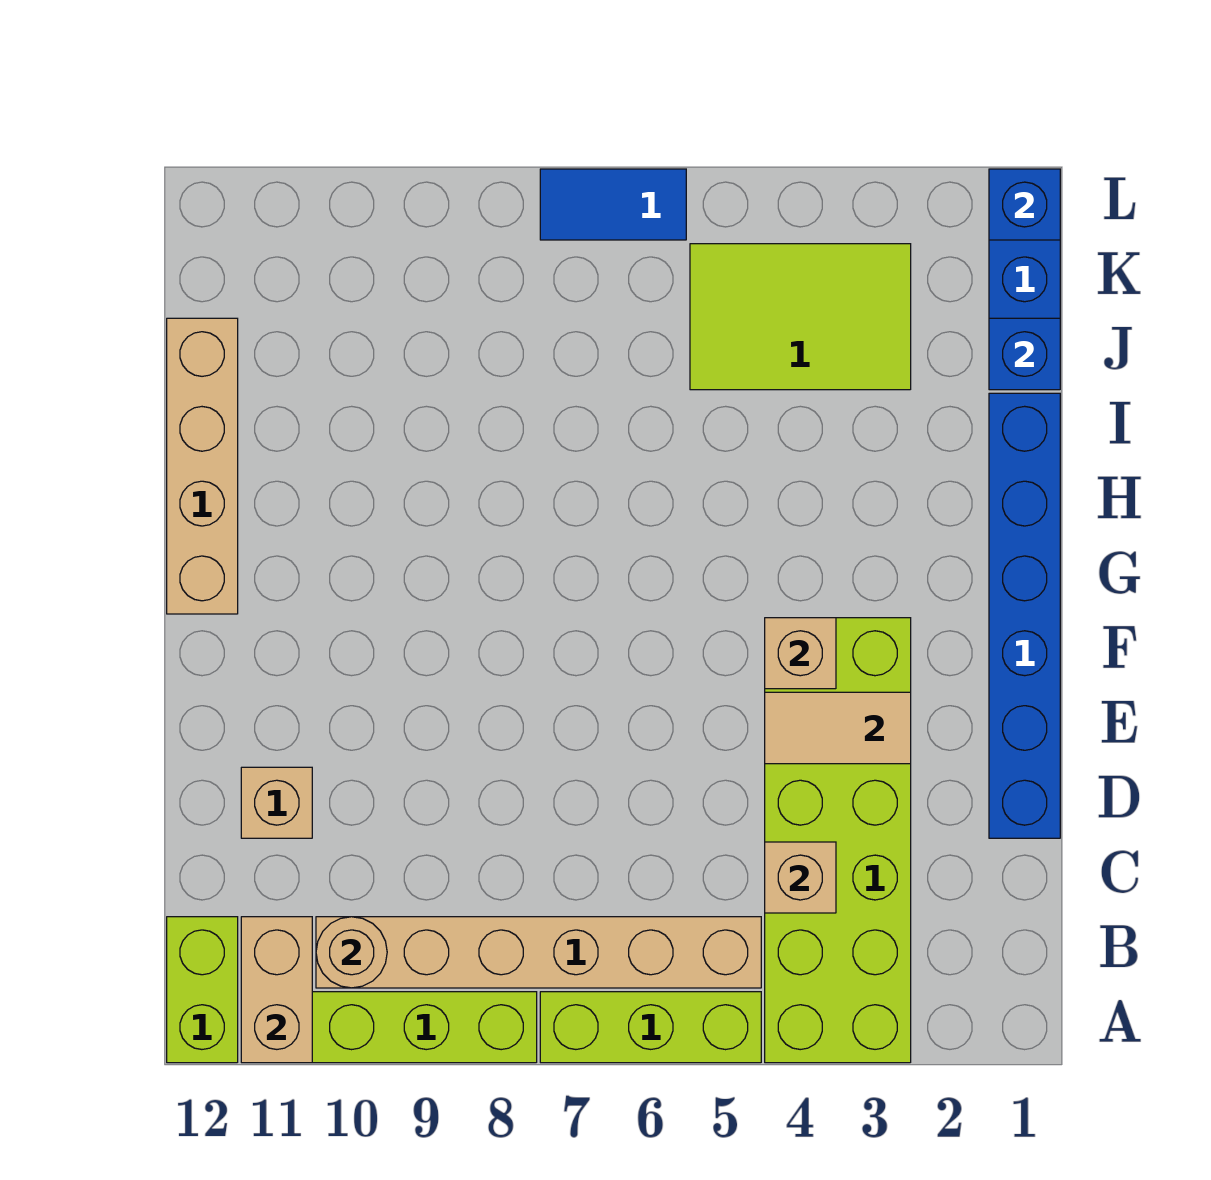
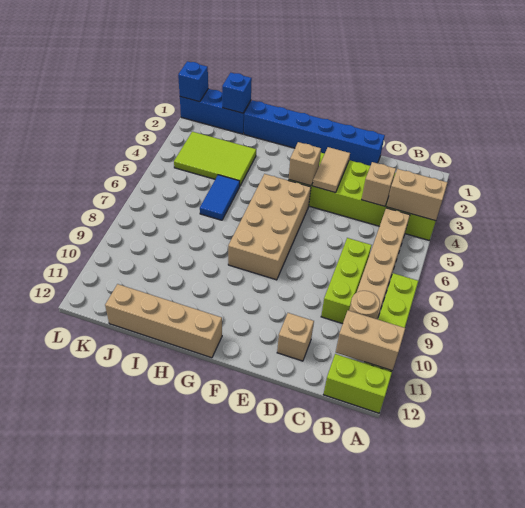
none -> tan 1x2 brick [386,169,447,221]
lime 1x3 brick [540,992,761,1063] -> lime 1x3 brick moved to [321,238,372,324]
none -> tan 2x4 brick [228,174,311,280]
lime 2x3 tile [690,244,911,390] -> lime 2x3 tile turned to [174,132,256,186]
blue 1x2 tile [540,169,686,240] -> blue 1x2 tile moved to [200,175,240,220]

